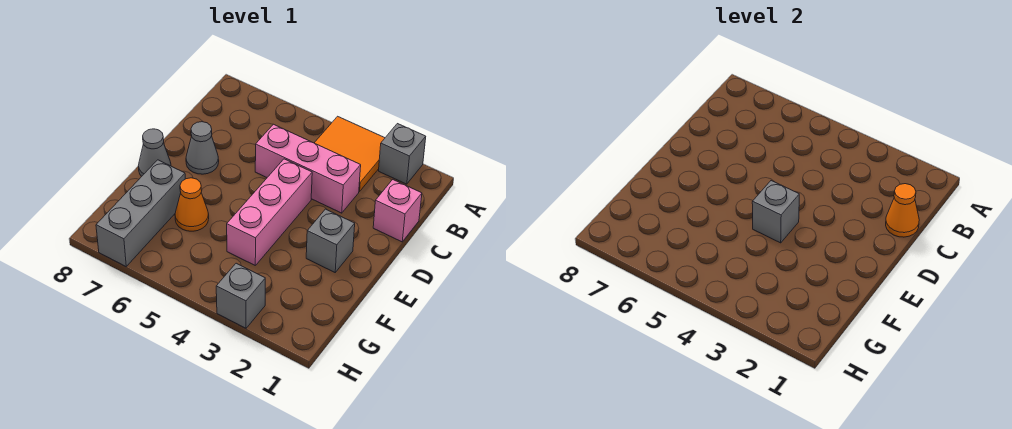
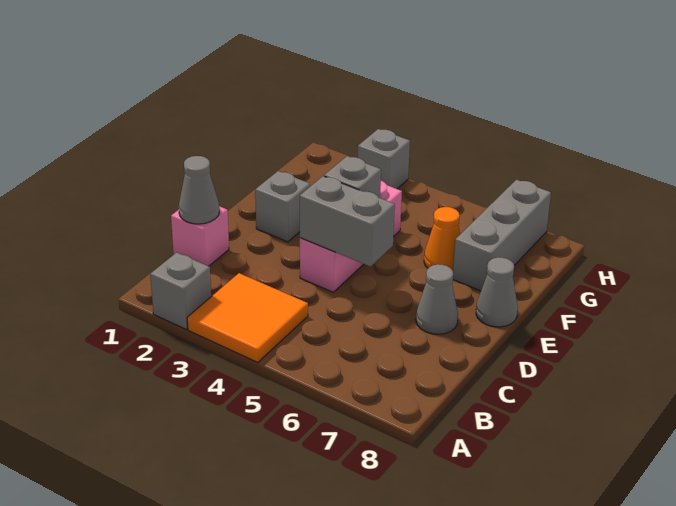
orange 1x1 cone [886,184,919,237] -> grey 1x1 cone [179,156,219,224]
pink 1x3 brick [255,124,361,213] -> none
none -> grey 1x2 brick [300,176,395,267]

